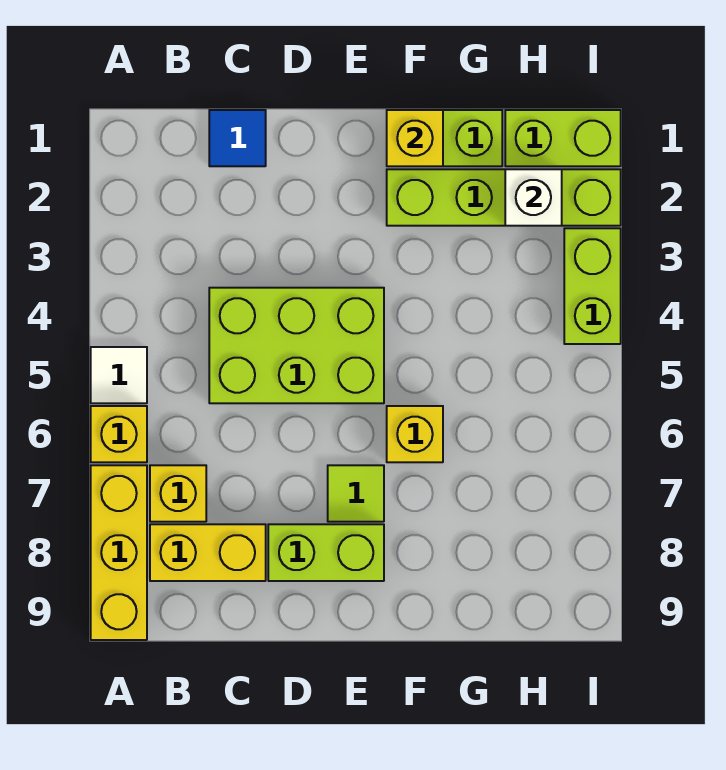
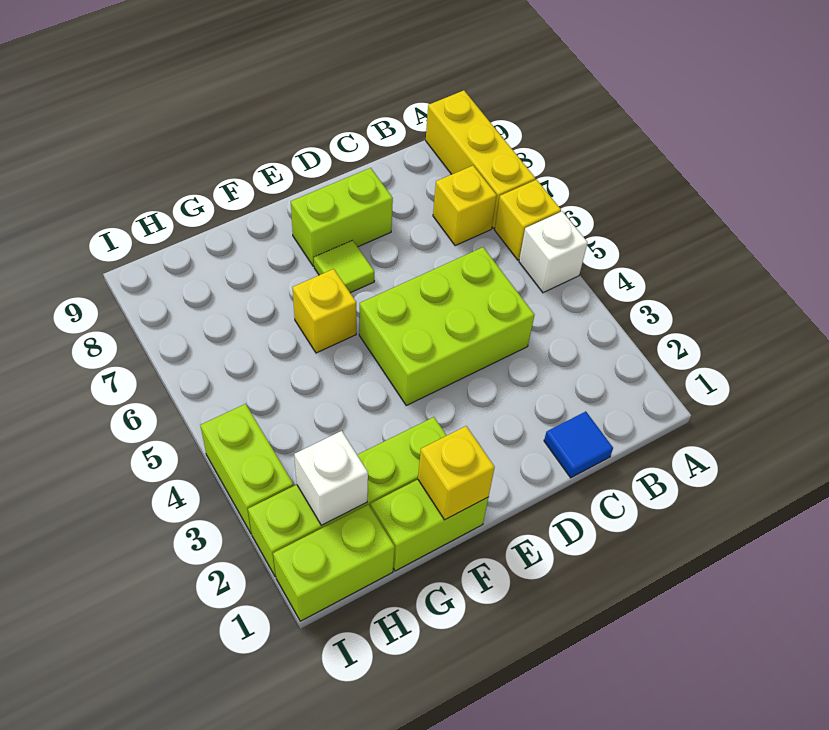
white 1x1 tile [91,347,147,403] -> white 1x1 brick [519,211,588,293]
yellow 1x2 brick [150,524,266,581] -> none

